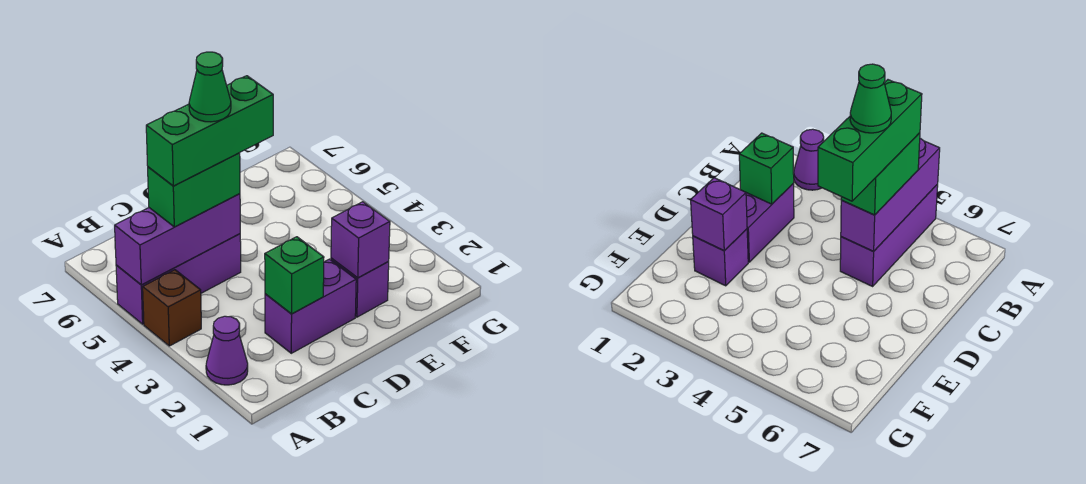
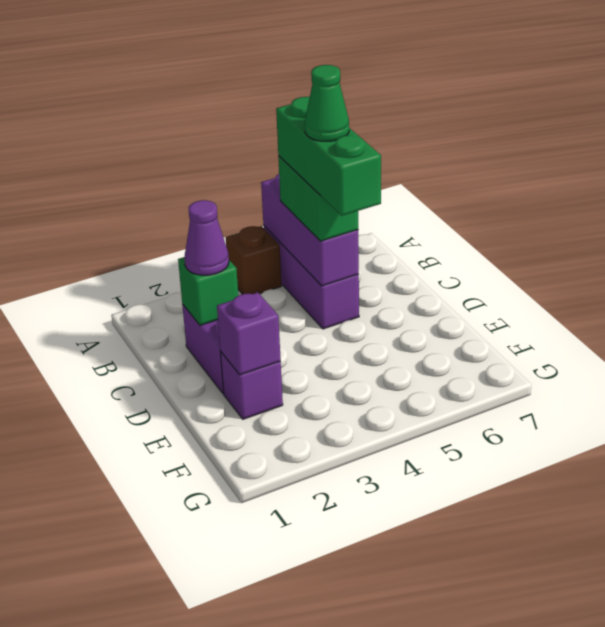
purple 1x1 cone [206,316,248,385] -> purple 1x1 cone moved to [184,200,229,275]

